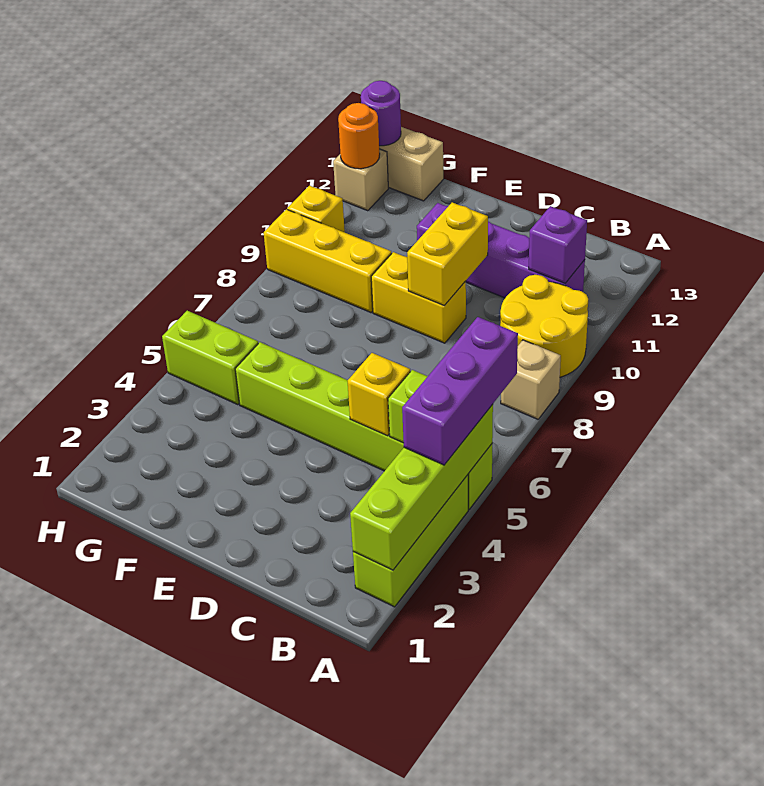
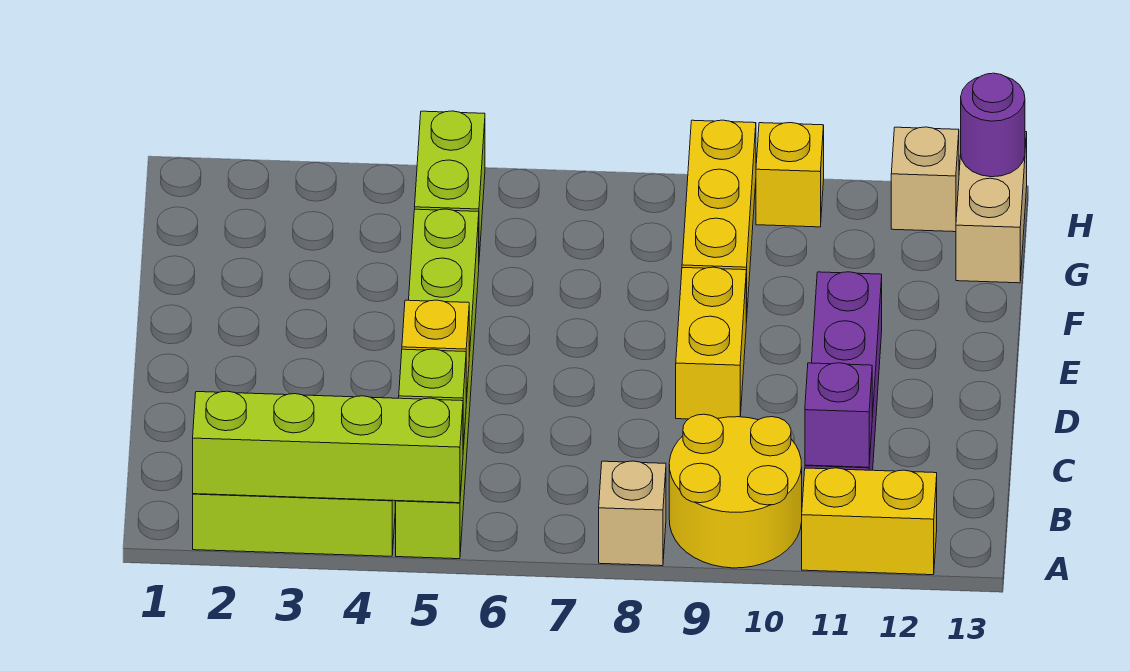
purple 1x3 brick [402,317,518,465] -> none
yellow 1x2 brick [407,202,488,305] -> yellow 1x2 brick moved to [802,468,937,575]
orange 1x1 round brick [338,103,380,169] -> none

